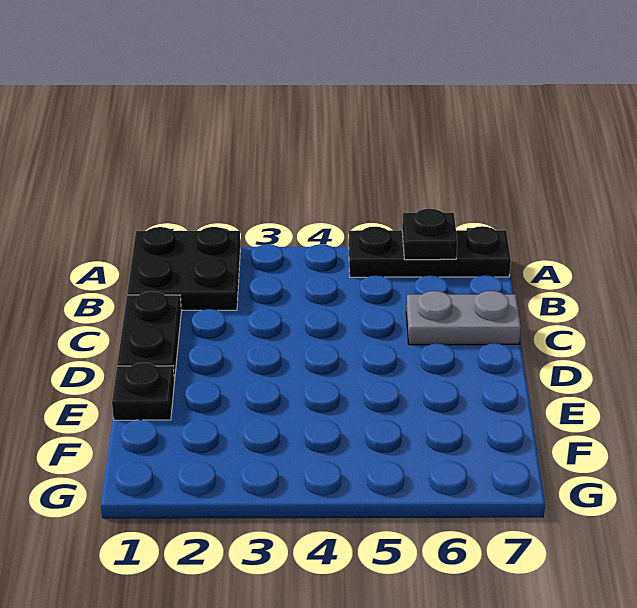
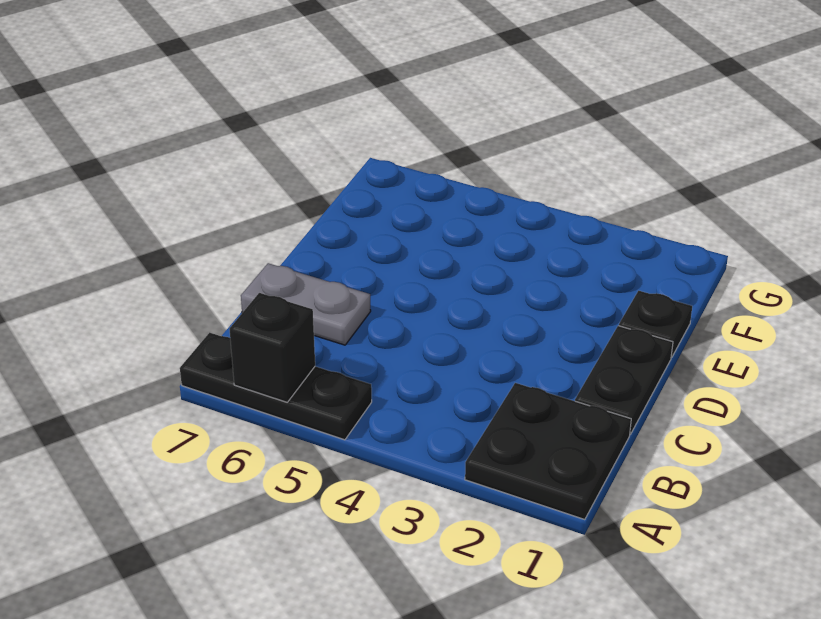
black 1x1 plate [402,209,457,260] -> black 1x1 brick [229,293,315,402]

